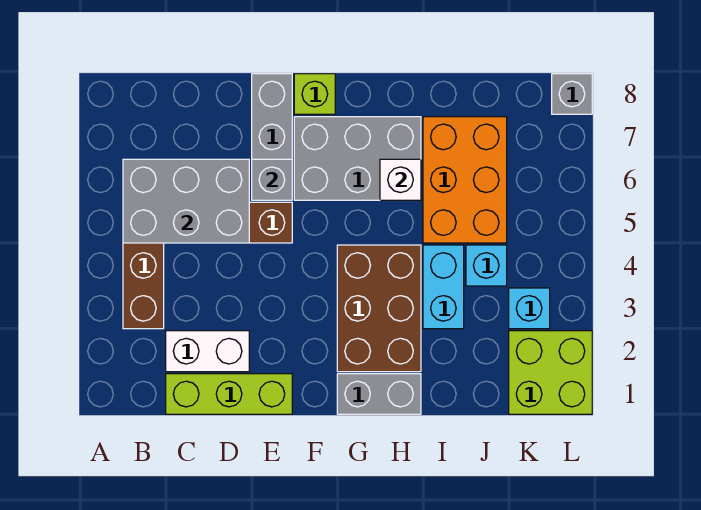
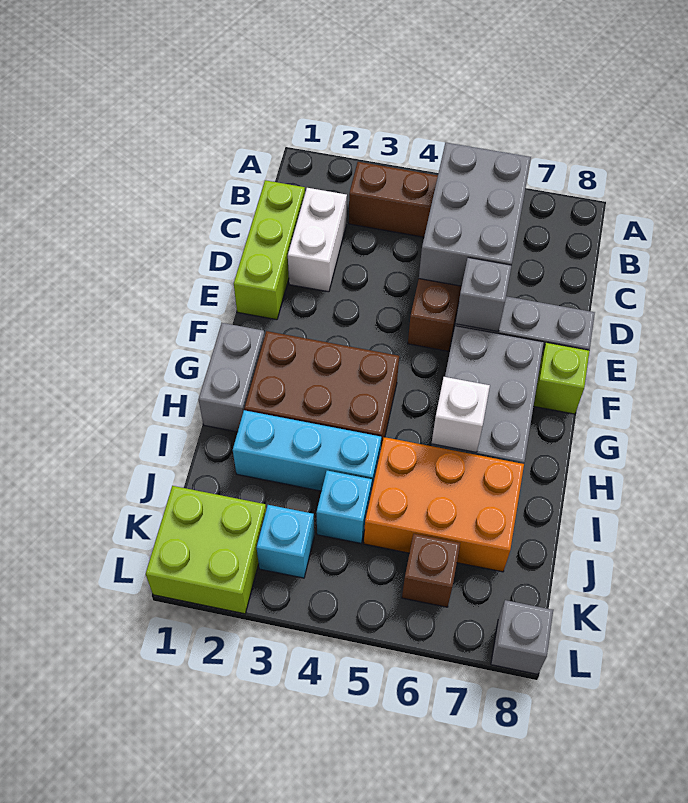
cyan 1x2 brick [423,245,464,329] -> cyan 1x3 brick [233,410,381,492]
none -> brown 1x1 brick [402,534,460,607]

